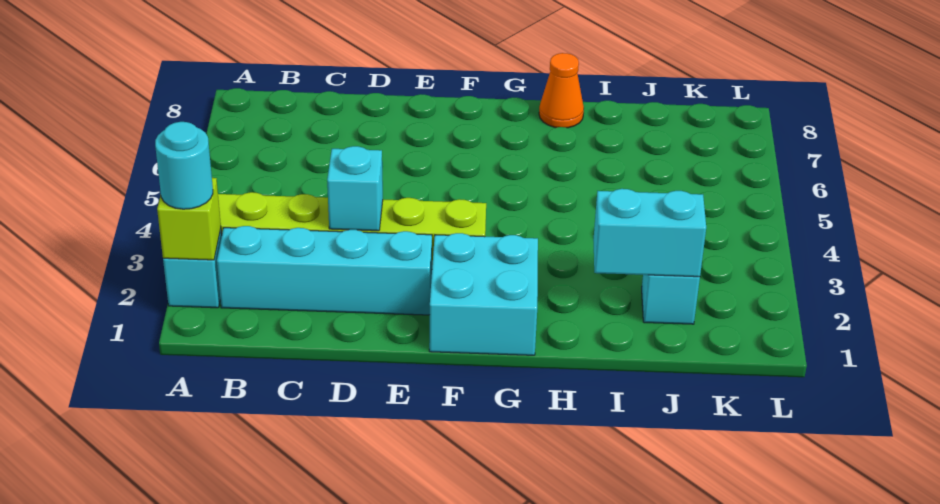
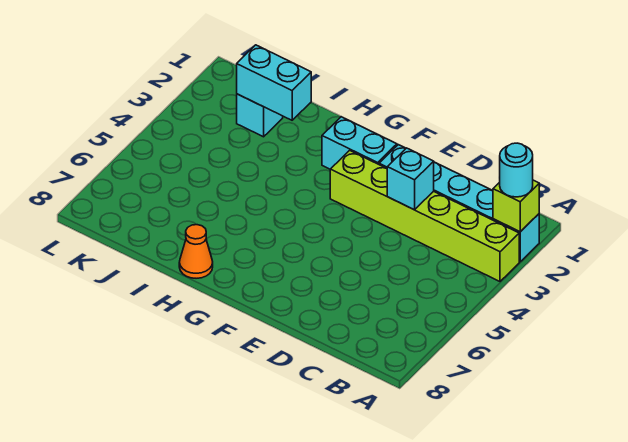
cyan 2x2 brick [429,233,538,355] -> cyan 1x2 brick [322,117,397,169]

